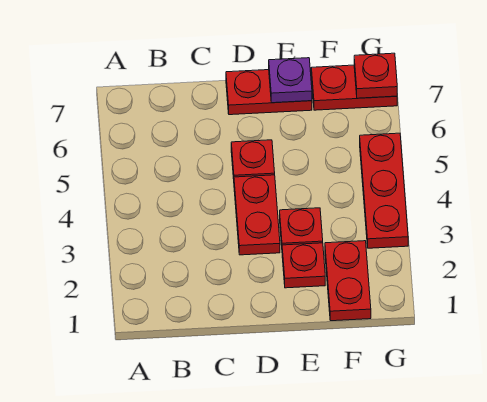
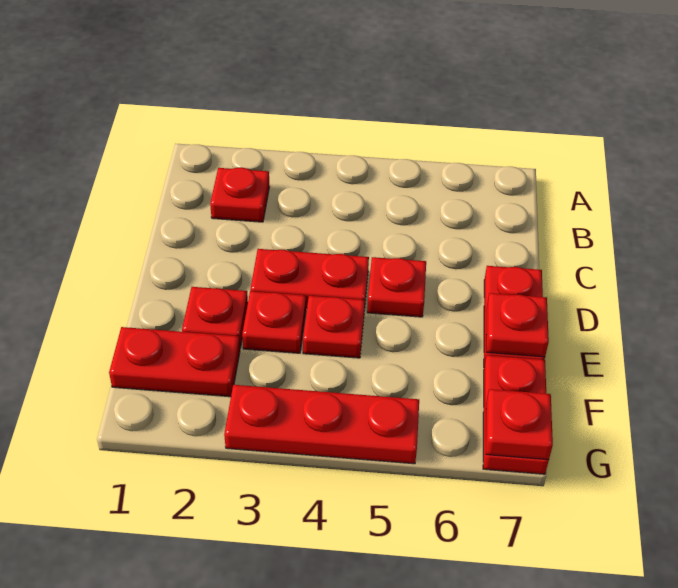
none -> red 1x1 plate [210,167,269,222]
none -> red 1x1 plate [303,296,365,358]
purple 1x1 plate [269,58,312,103] -> red 1x1 plate [486,293,549,357]

